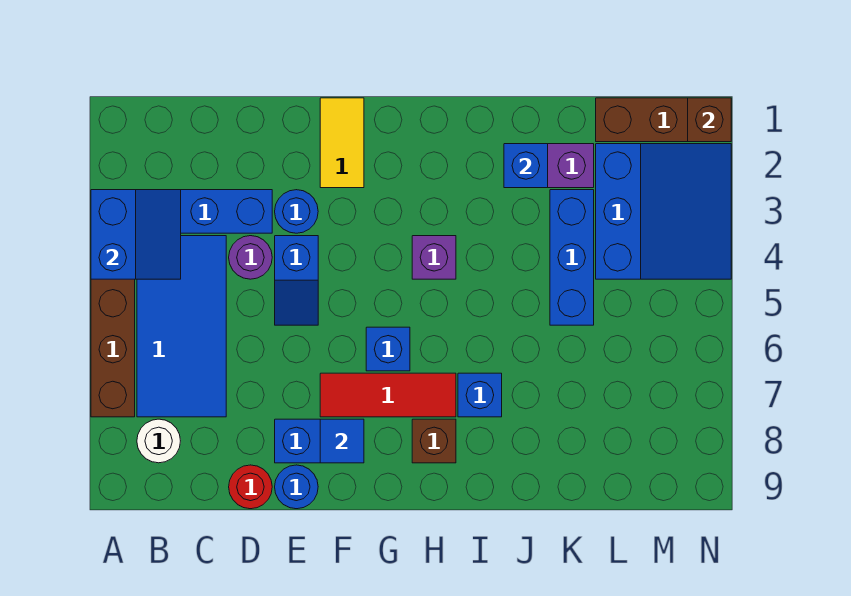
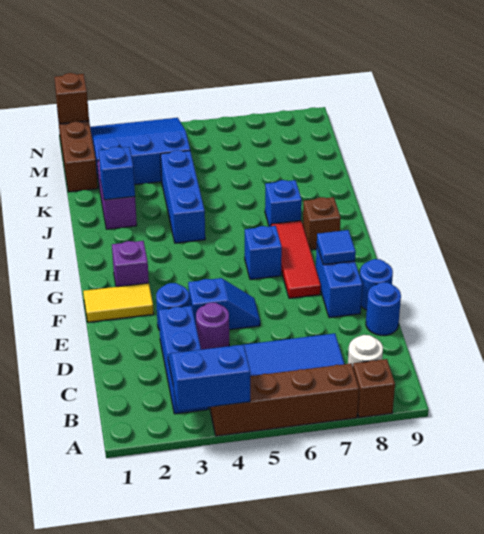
none -> brown 1x1 brick [353,359,395,418]
red 1x1 round brick [229,465,272,509] -> blue 1x1 round brick [366,282,401,335]
purple 1x1 brick [412,236,456,279] -> purple 1x1 brick moved to [112,241,149,287]
blue 1x3 brick [550,190,594,325] -> blue 1x3 brick turned to [161,150,205,243]

